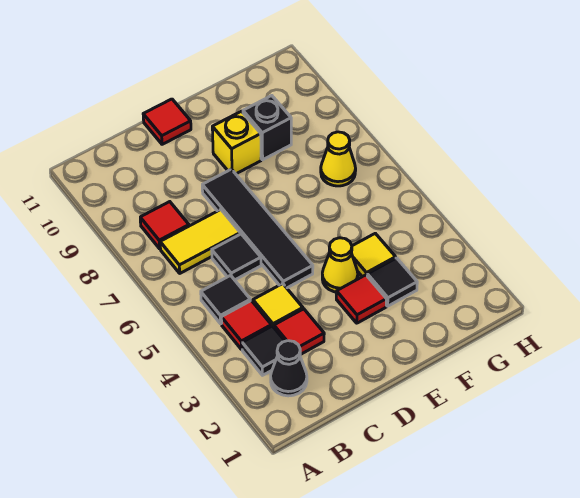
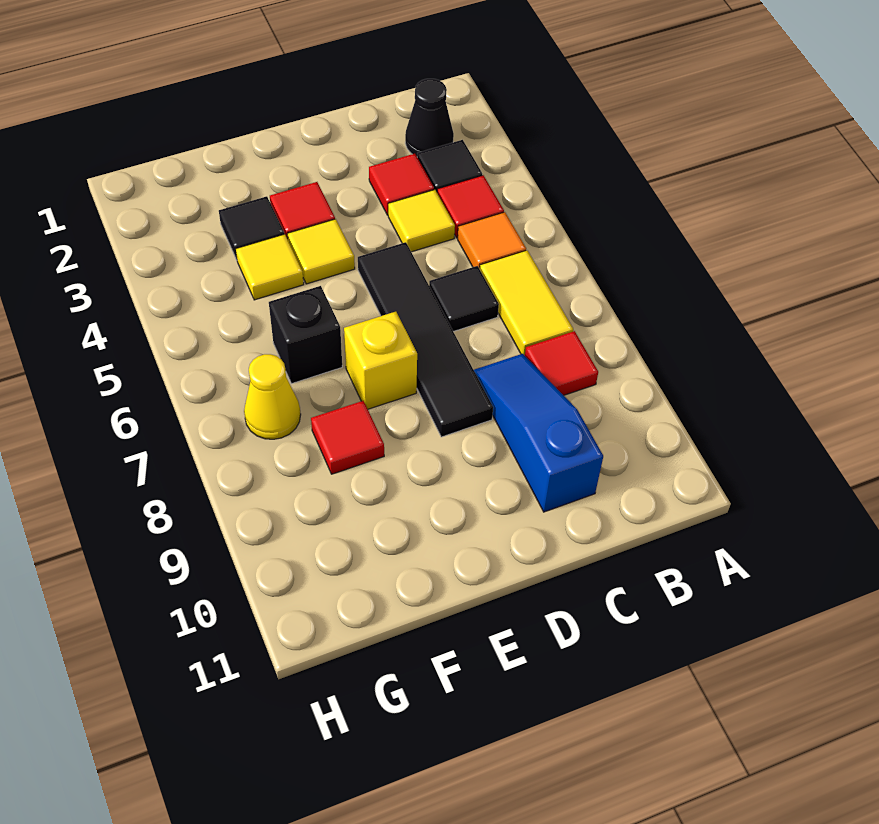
black 1x1 tile [201,275,250,324] -> orange 1x1 tile [458,212,526,269]
yellow 1x2 tile [160,210,240,273] -> yellow 1x2 tile turned to [480,250,573,355]
none -> blue 1x3 slope [474,354,603,512]
red 1x1 tile [143,99,191,144] -> red 1x1 tile moved to [311,401,384,474]
yellow 1x1 cone [322,238,358,292] -> yellow 1x1 tile [288,219,355,284]
yellow 1x1 brick [212,111,261,174] -> yellow 1x1 brick moved to [344,312,417,409]
black 1x1 brick [243,96,291,160] -> black 1x1 brick moved to [269,286,342,384]

